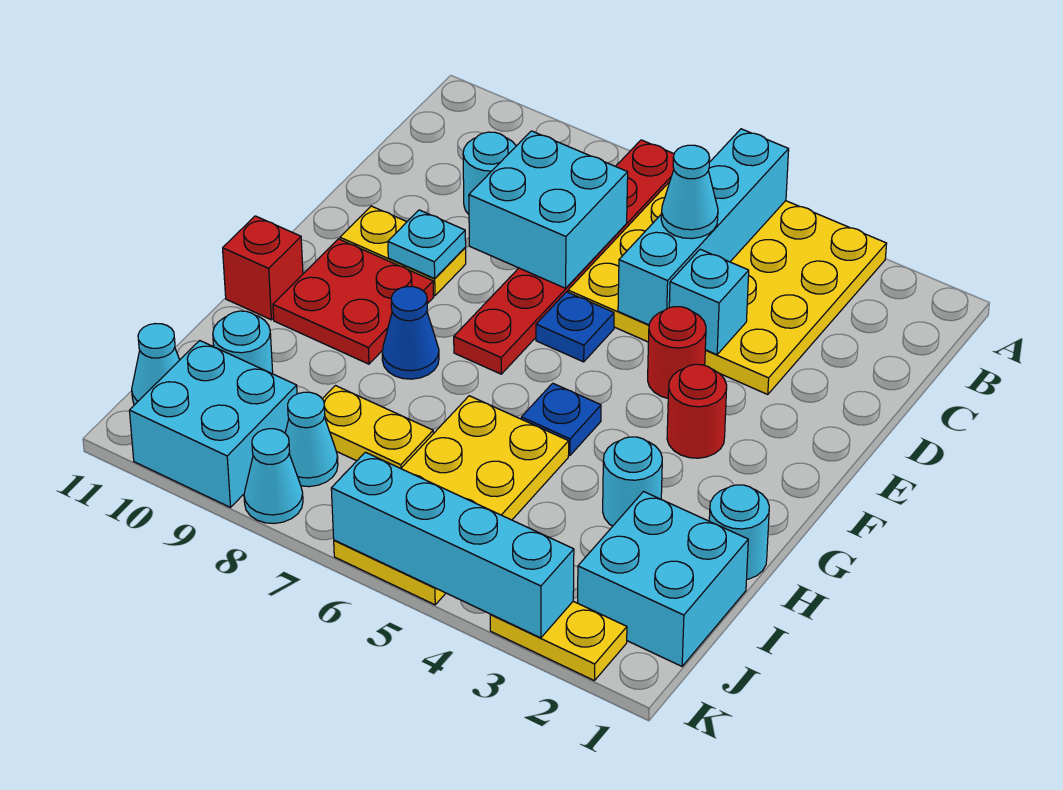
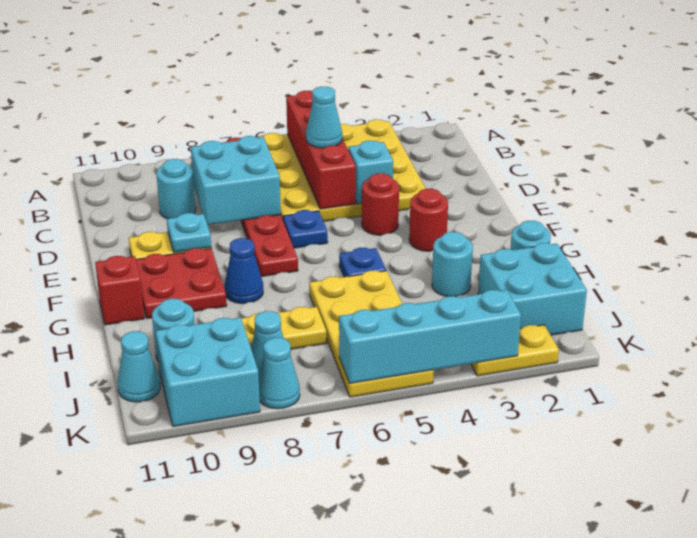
cyan 1x4 brick [618,129,789,325] -> red 1x4 brick [286,91,356,209]

